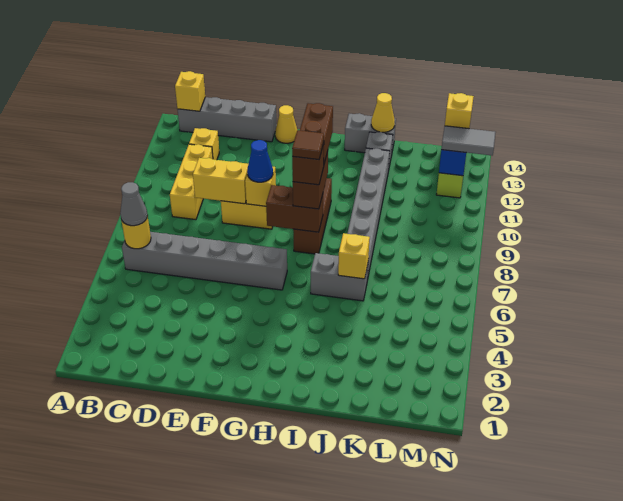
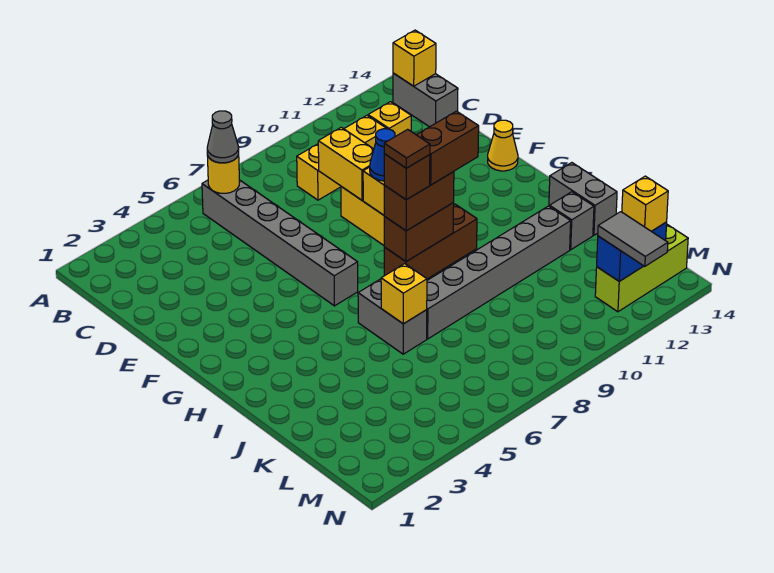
grey 1x4 brick [177,97,277,142] -> grey 1x2 brick [393,73,458,127]
brown 1x2 brick [266,185,323,232] -> brown 1x2 brick turned to [384,203,454,262]
yellow 1x1 cone [371,93,395,132] -> none

